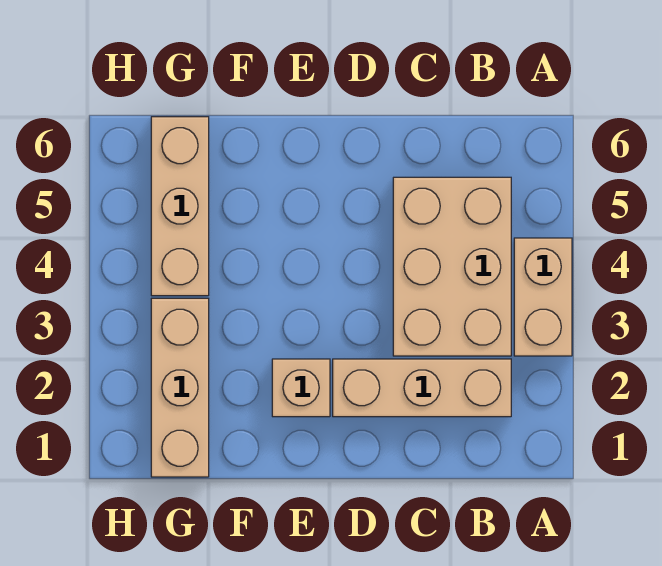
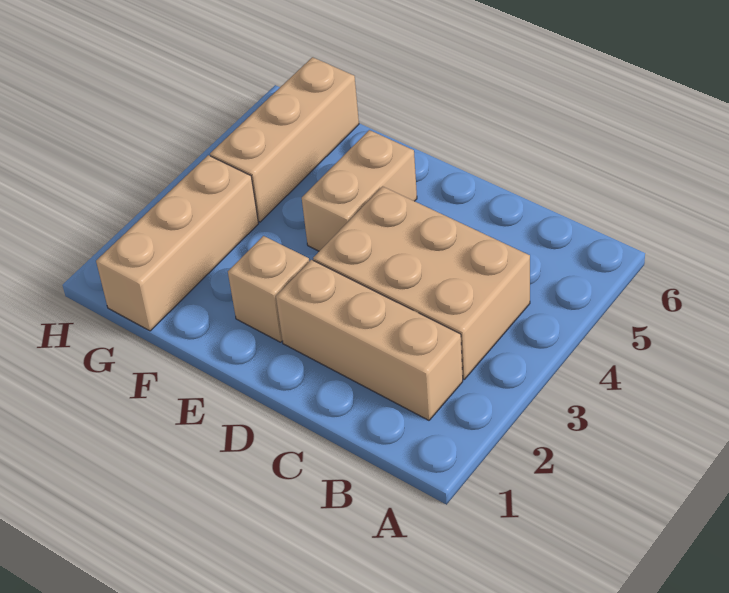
tan 1x2 brick [514,238,572,356] -> tan 1x2 brick moved to [302,130,417,251]
tan 2x3 brick [393,177,511,356] -> tan 2x3 brick turned to [313,186,530,379]

